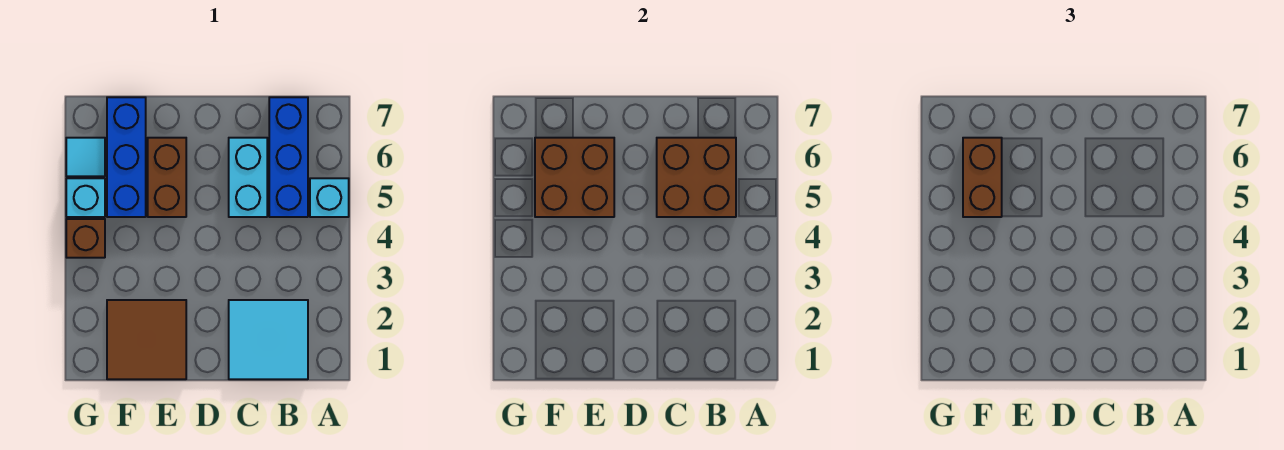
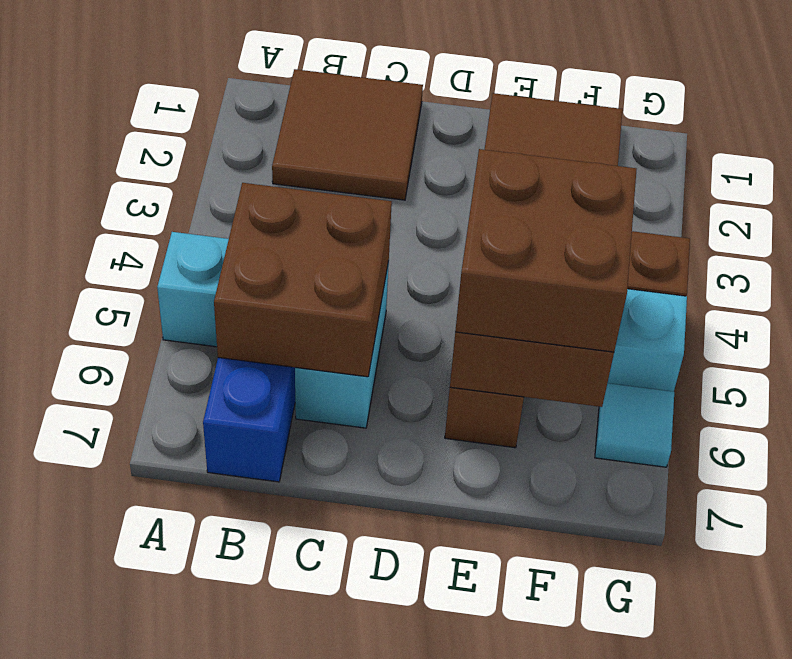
cyan 2x2 tile [229,300,308,379] -> brown 2x2 tile [272,69,423,200]
blue 1x3 brick [107,97,146,217] -> none
brown 1x2 brick [963,138,1002,217] -> brown 2x2 brick [455,149,637,352]

